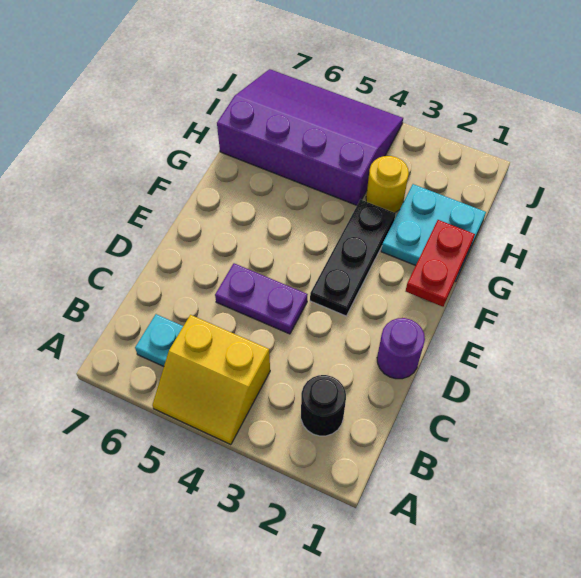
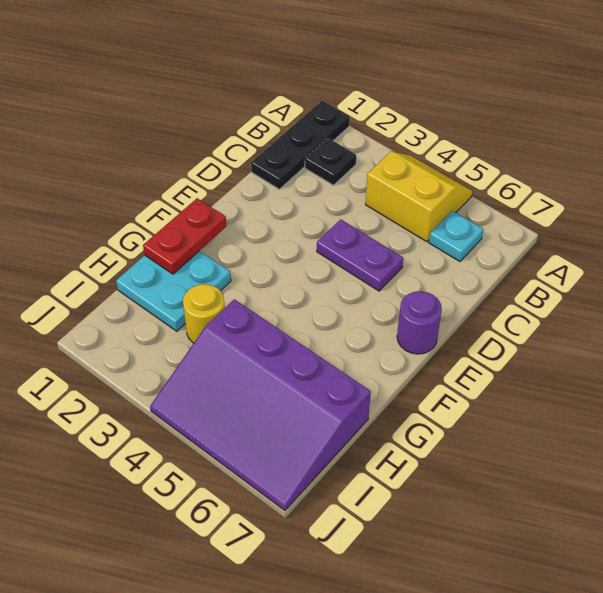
black 1x1 round brick [301,375,346,436] -> black 1x1 plate [305,138,356,185]
purple 1x1 round brick [377,318,425,379] -> purple 1x1 round brick moved to [397,291,442,354]
black 1x3 plate [310,200,396,316] -> black 1x3 plate moved to [251,101,350,189]

